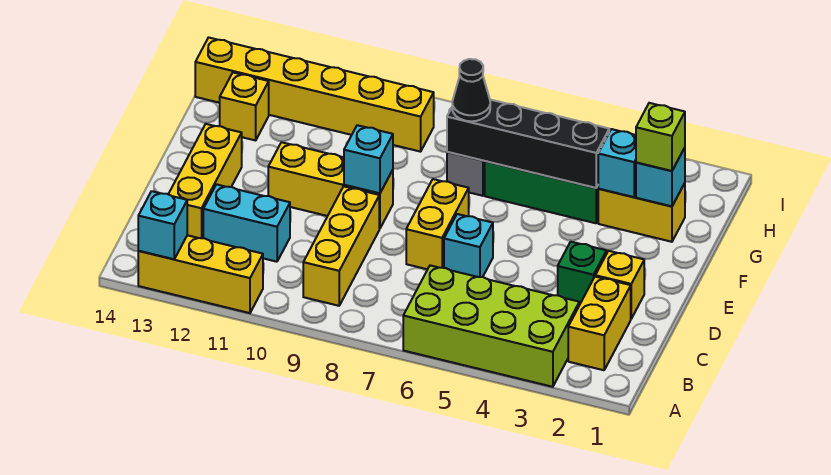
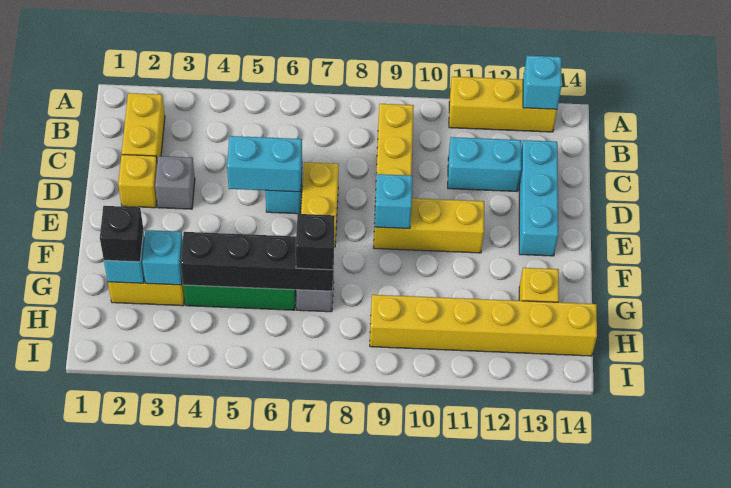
lime 2x4 brick [403,265,579,387] -> none
yellow 1x3 brick [168,124,242,238] -> cyan 1x3 brick [519,140,558,256]
green 1x1 brick [558,242,607,305] -> grey 1x1 brick [155,156,195,209]
none -> cyan 1x2 brick [227,136,302,192]
lime 1x1 brick [636,103,685,171] -> black 1x1 brick [100,206,144,262]
black 1x1 cone [452,59,490,121] -> black 1x1 brick [296,214,335,270]

